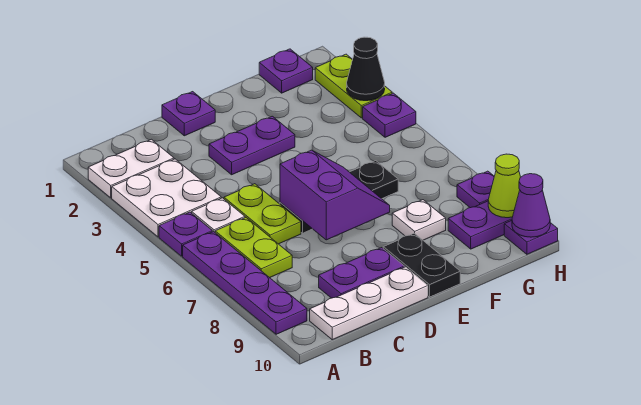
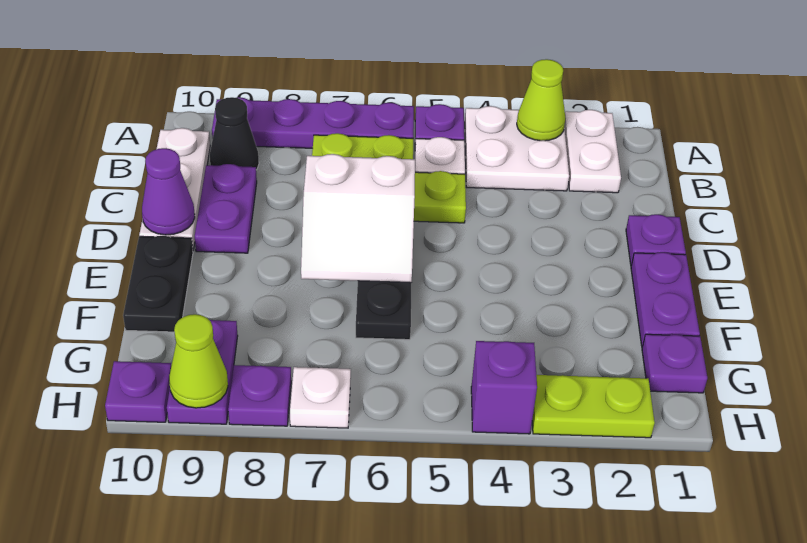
none -> lime 1x1 cone [517,59,566,141]
purple 1x2 plate [209,116,295,175] -> purple 1x2 plate moved to [631,252,700,347]
purple 2x2 slope [280,150,390,240] -> white 2x2 slope [301,154,415,283]
black 1x2 plate [383,233,460,297] -> black 1x2 plate turned to [123,236,193,332]
white 1x1 plate [392,200,446,240] -> white 1x1 plate moved to [290,367,351,428]
black 1x1 cone [347,37,385,101] -> black 1x1 cone moved to [210,97,259,170]
purple 1x1 plate [363,93,416,137] -> purple 1x1 brick [471,341,537,434]
purple 1x1 cone [512,174,550,237] -> purple 1x1 cone moved to [142,148,195,235]

